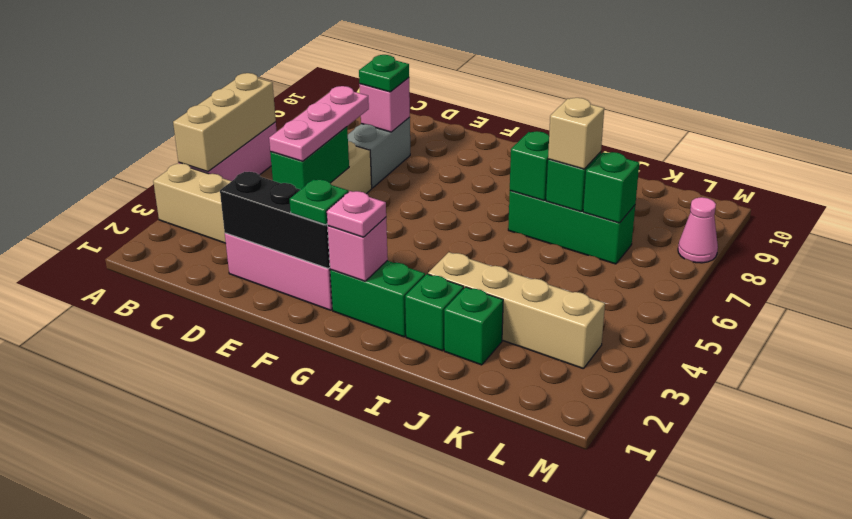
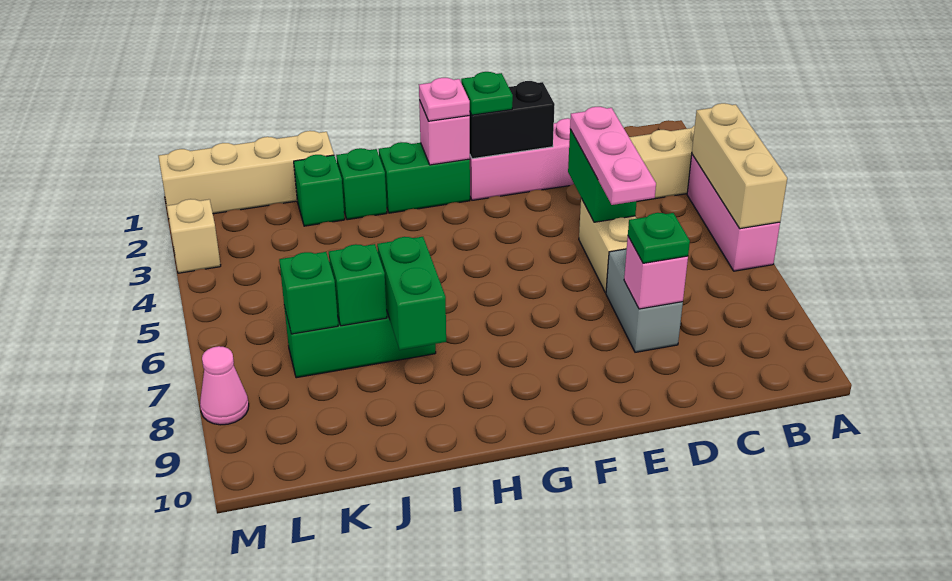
black 1x3 brick [220,172,330,268] -> black 1x2 brick [470,81,555,159]
tan 1x4 brick [428,252,605,369] -> tan 1x4 brick moved to [159,131,334,217]
green 1x1 brick [510,131,549,200] -> green 1x2 brick [377,237,446,350]
tan 1x1 brick [548,98,604,169] -> tan 1x1 brick moved to [167,199,221,273]

